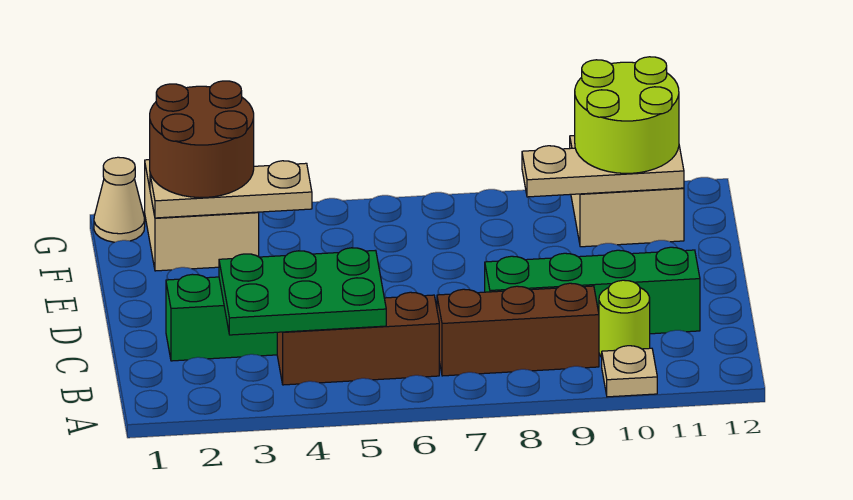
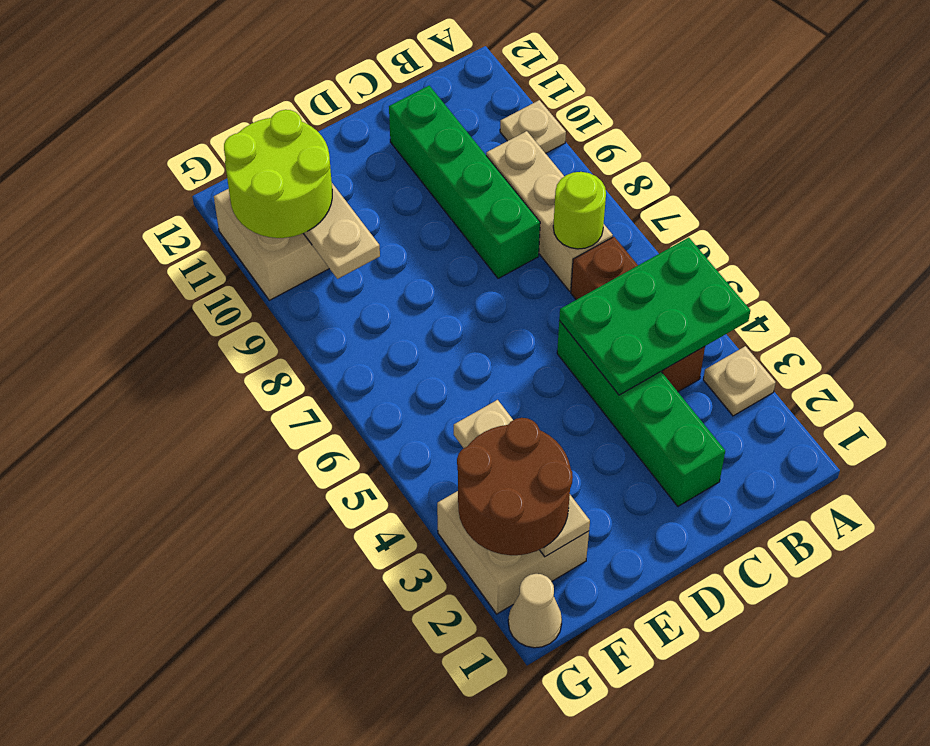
none -> tan 1x1 plate [703,346,776,416]
green 2x3 plate [219,248,386,335] -> green 2x3 plate turned to [559,238,750,395]
brown 1x3 brick [437,283,599,376] -> tan 1x3 brick [486,131,613,291]
lime 1x1 round brick [599,280,650,357] -> lime 1x1 round brick moved to [553,172,606,249]

